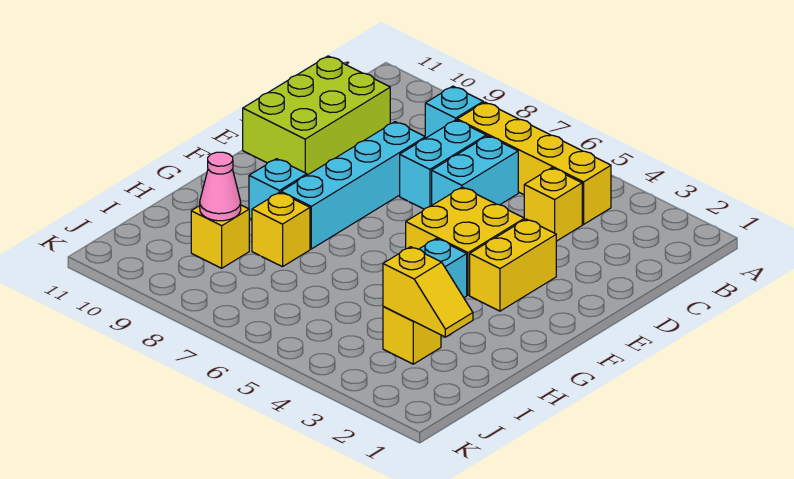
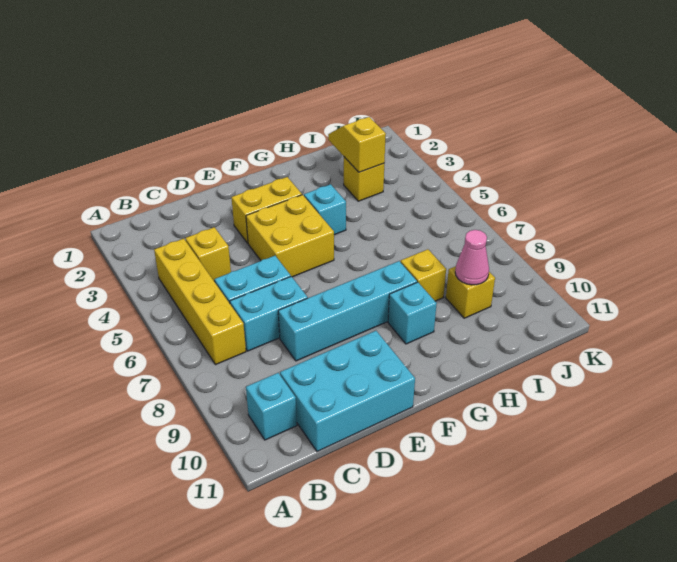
cyan 1x1 brick [425,86,483,138] -> cyan 1x1 brick moved to [246,373,297,440]
lime 2x3 brick [243,56,390,175] -> cyan 2x3 brick [280,331,415,451]

